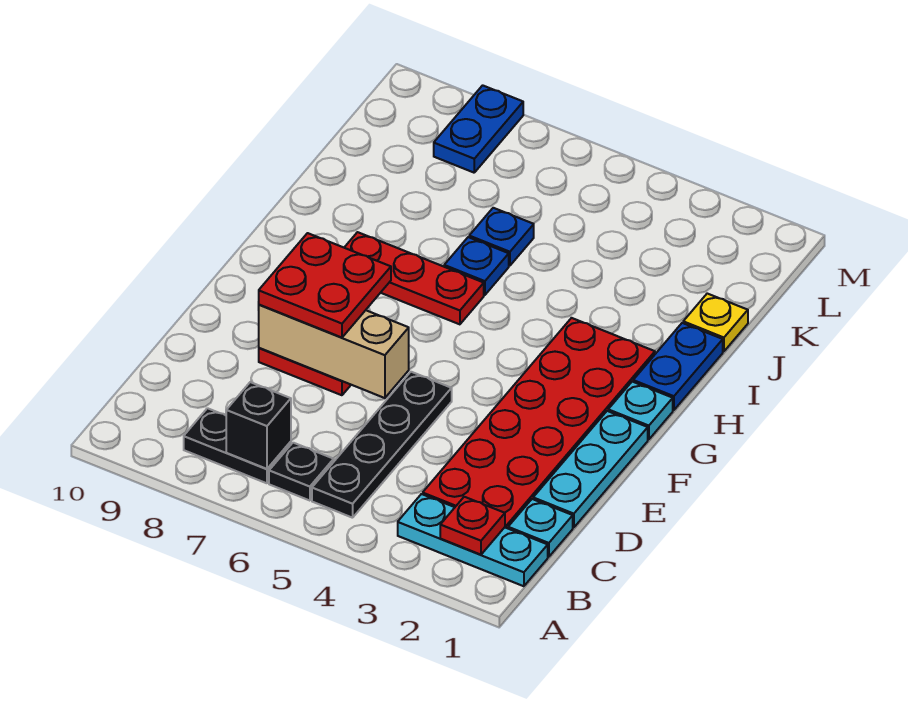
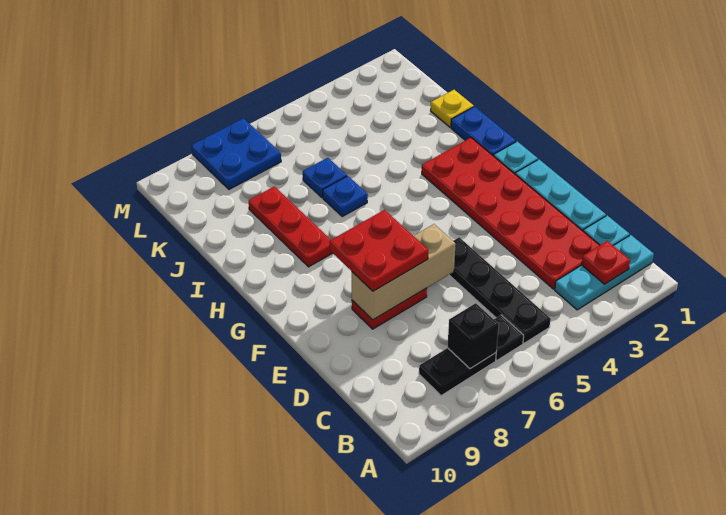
red 1x3 plate [344,232,484,324] -> red 1x3 plate turned to [249,186,332,267]
blue 1x2 plate [434,85,523,173] -> blue 2x2 plate [191,118,281,189]

